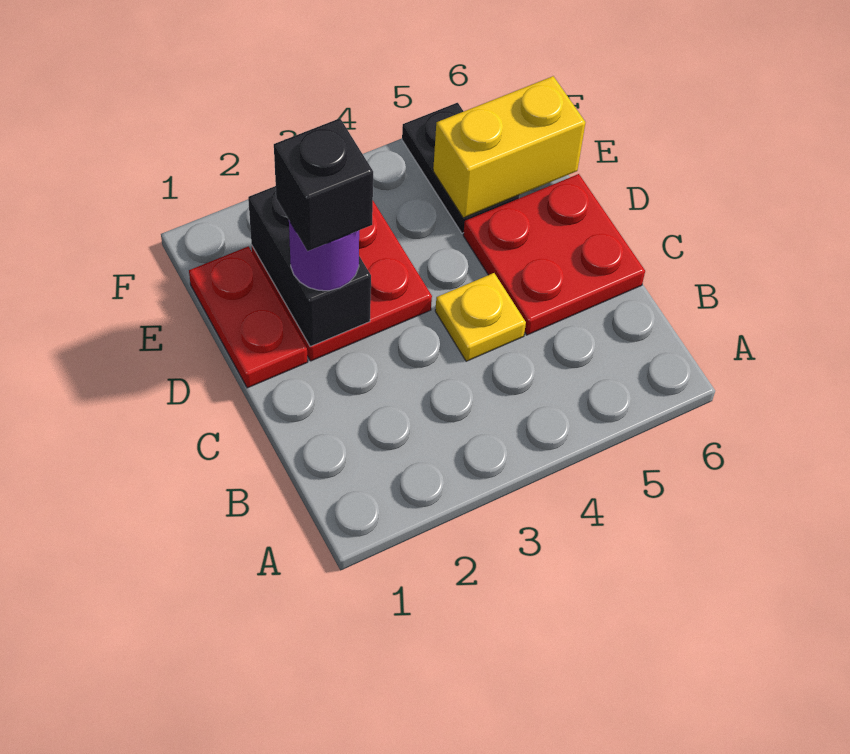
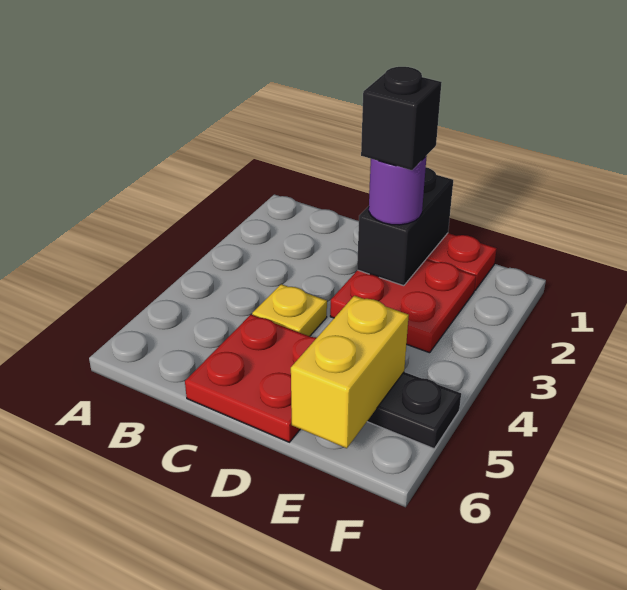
black 1x2 brick [248,186,371,347] -> black 1x2 brick turned to [357,167,453,286]

